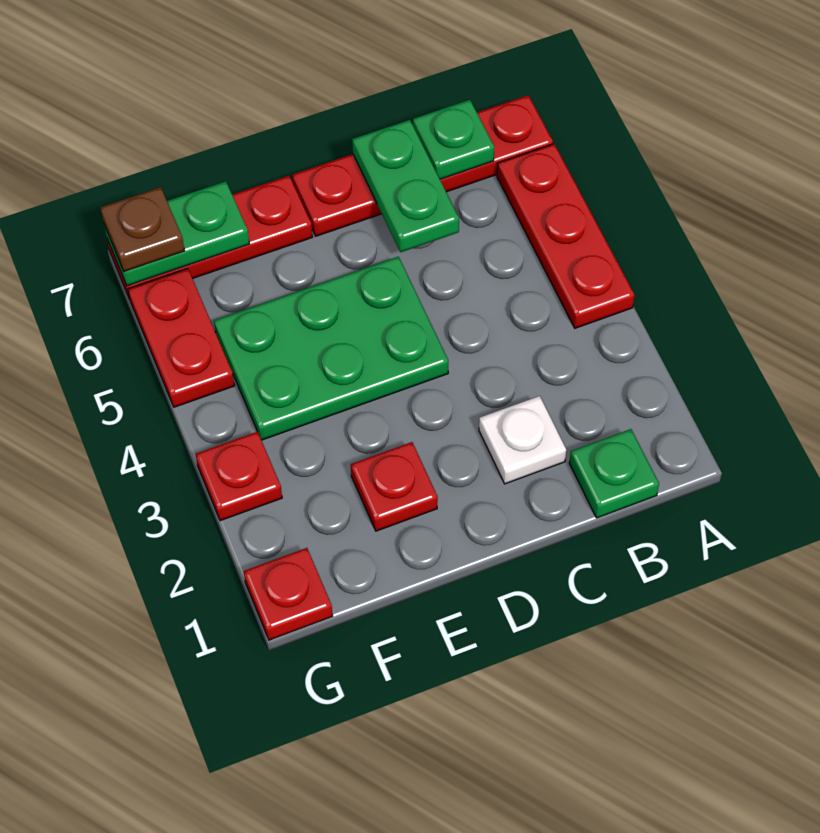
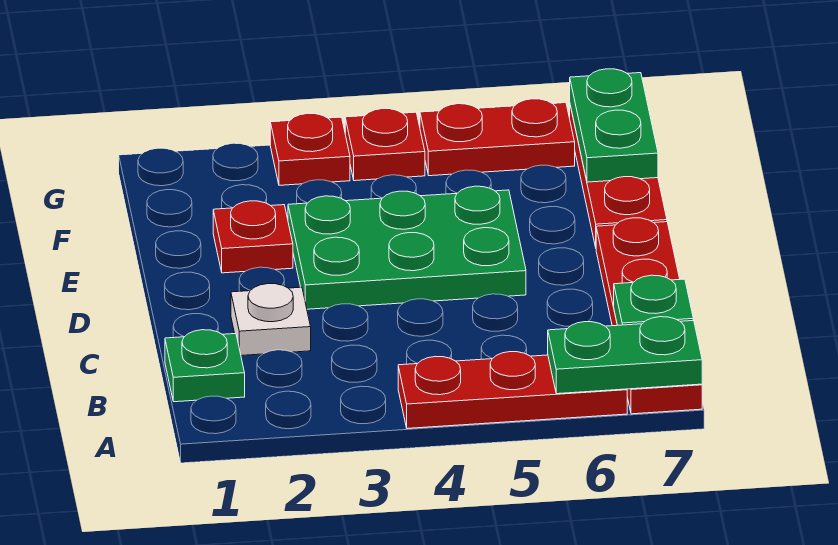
green 1x2 plate [352,120,459,252] -> green 1x2 plate moved to [548,317,702,394]
green 2x3 plate [214,257,448,440] -> green 2x3 plate turned to [288,186,526,309]
red 1x1 plate [244,548,333,640] -> red 1x1 plate moved to [345,109,425,181]
brown 1x1 plate [100,187,184,271] -> none

